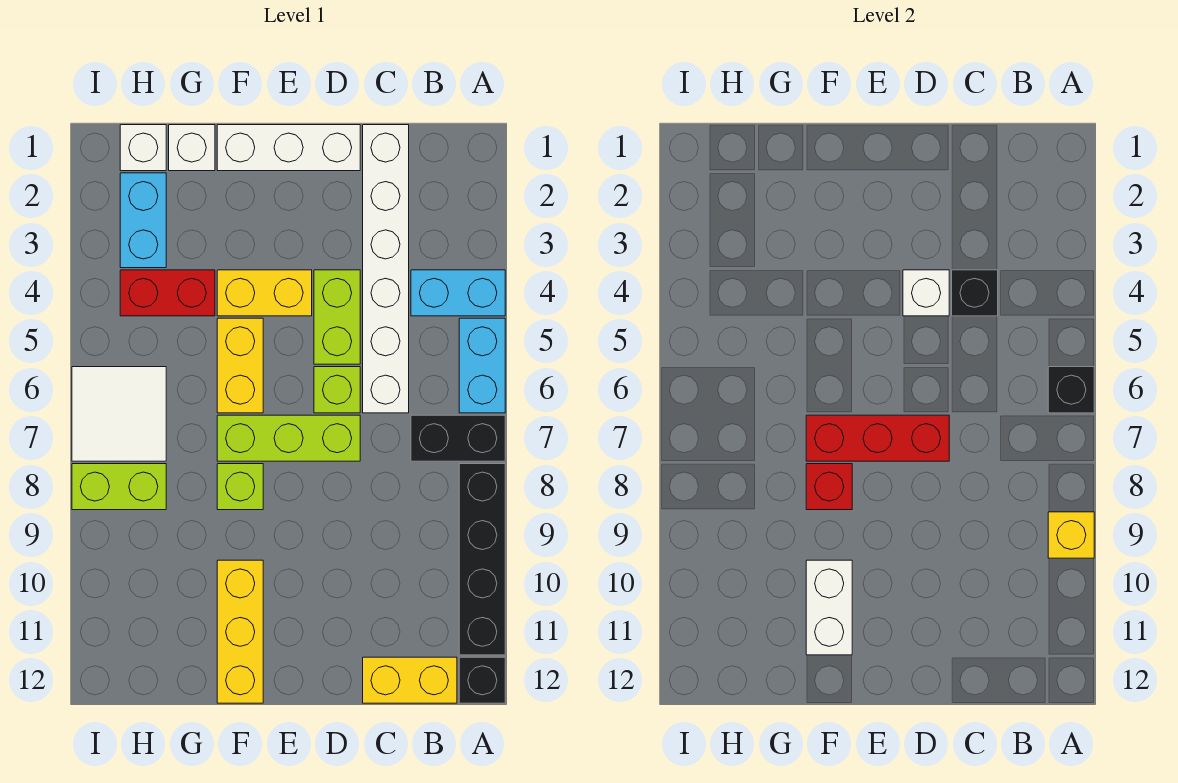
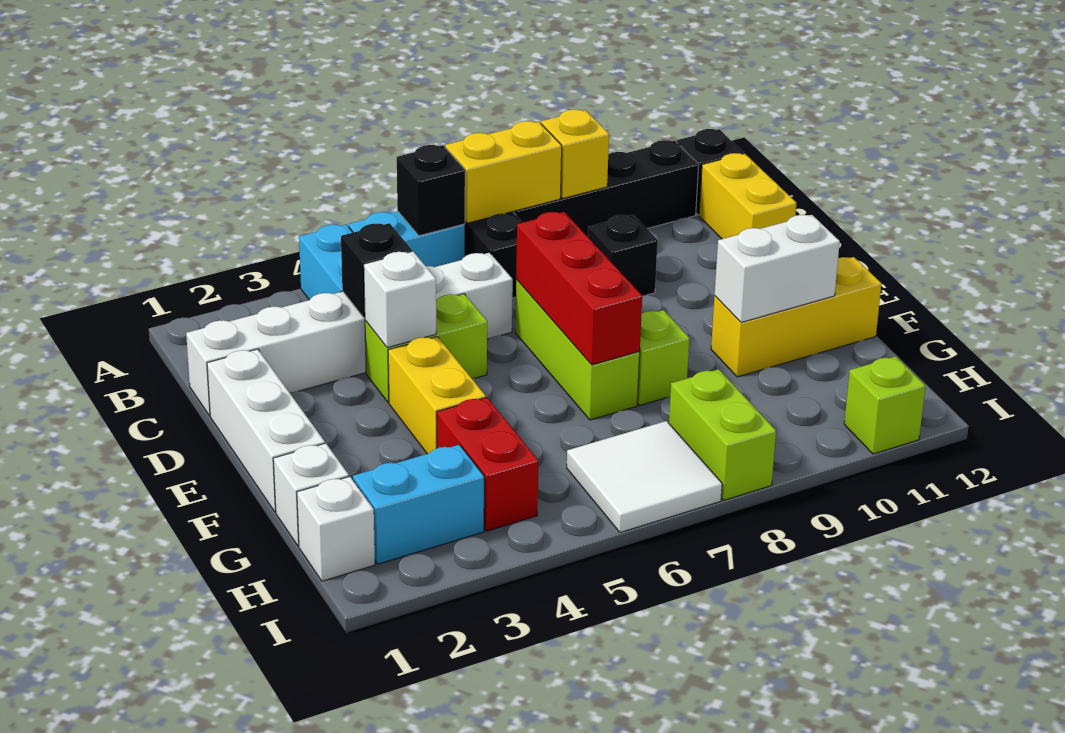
none -> black 1x1 brick [588,215,658,296]
lime 1x1 brick [314,367,360,413] -> lime 1x1 brick moved to [844,356,926,454]
yellow 1x2 brick [217,318,263,413] -> yellow 1x2 brick moved to [445,121,562,223]
red 1x1 brick [806,464,852,510] -> none

